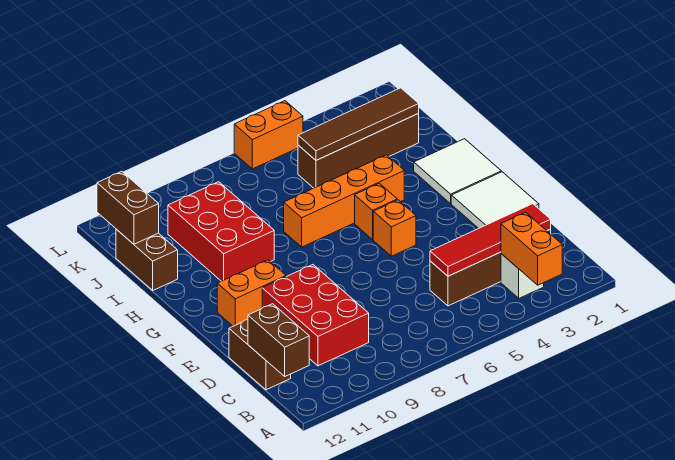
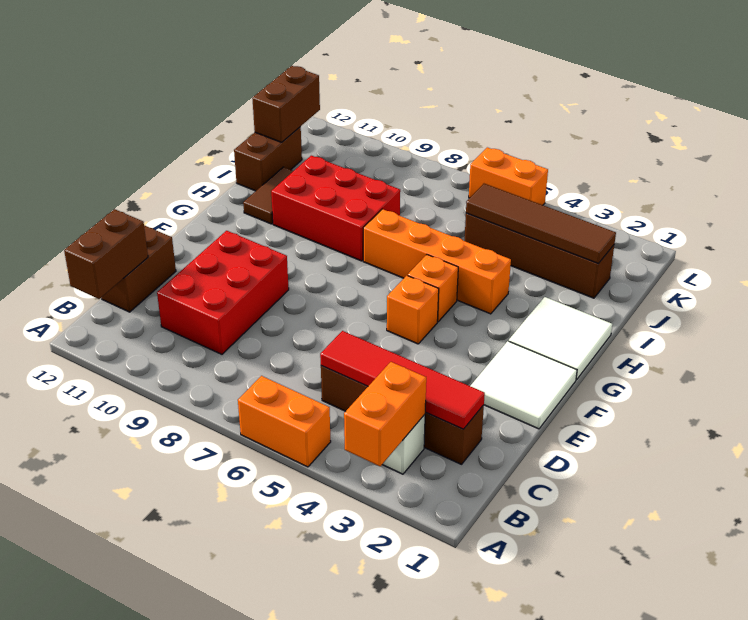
orange 1x2 brick [217,260,286,326] -> orange 1x2 brick moved to [238,376,331,467]
red 2x3 brick [168,182,274,281] -> red 2x3 brick turned to [271,156,400,261]
none -> brown 1x2 tile [243,167,293,224]

